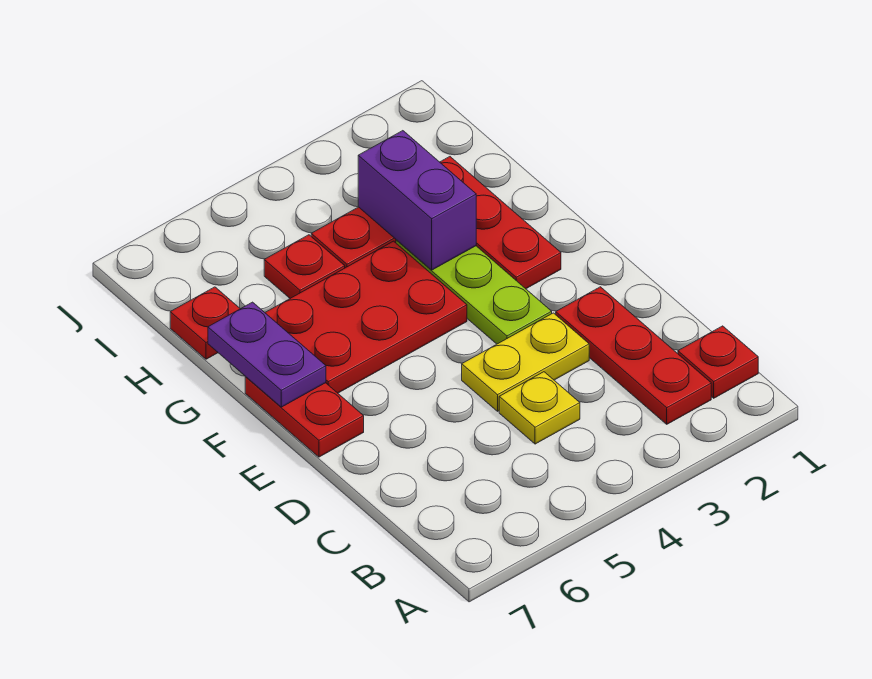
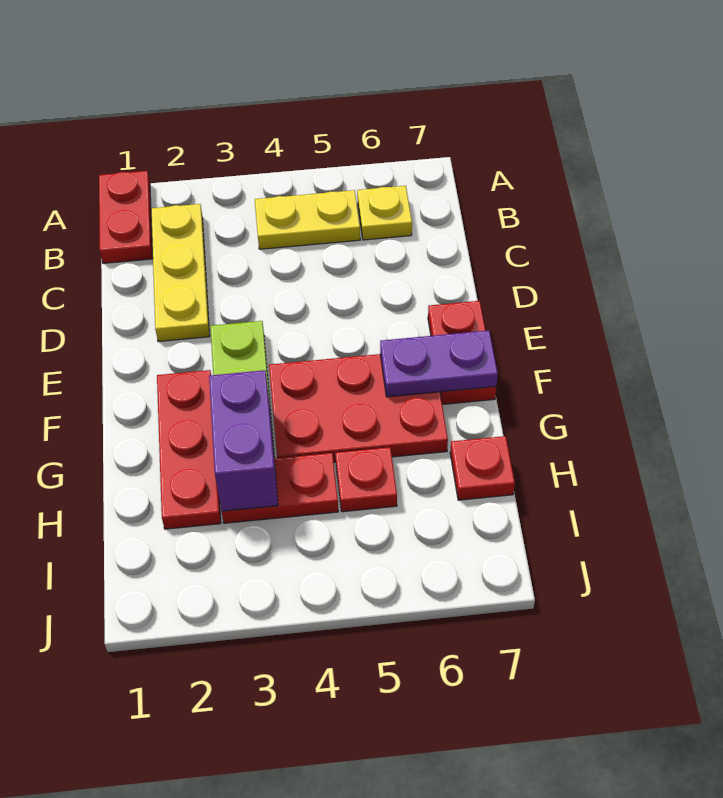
red 1x1 plate [678,326,758,398] -> red 1x2 plate [99,171,153,263]
red 1x3 plate [556,287,711,424] -> yellow 1x3 plate [151,204,210,342]
yellow 1x1 plate [499,372,580,444] -> yellow 1x1 plate moved to [357,186,412,240]
yellow 1x2 plate [462,313,589,411] -> yellow 1x2 plate moved to [255,190,360,249]
purple 1x2 plate [208,302,326,407] -> purple 1x2 plate turned to [380,330,498,397]

